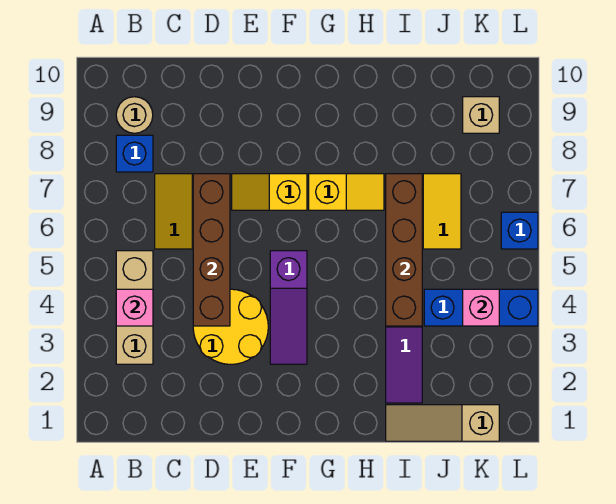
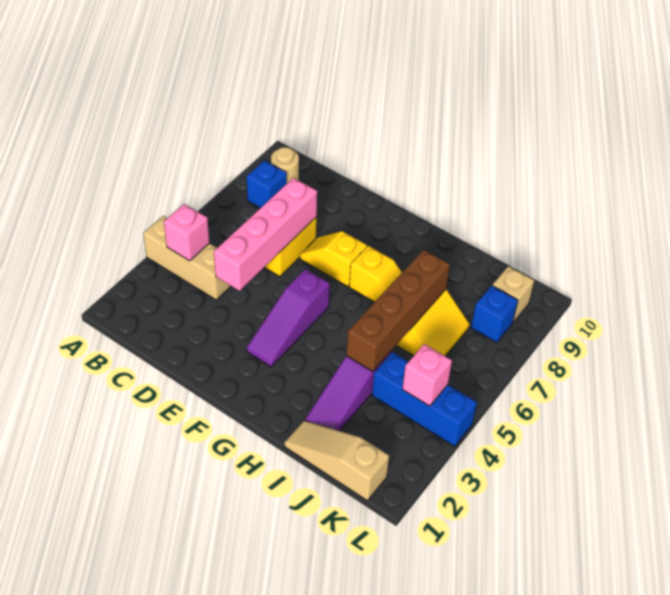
tan 1x3 brick [116,251,153,364] -> tan 1x3 brick turned to [143,216,231,300]
yellow 2x2 round brick [193,289,268,364] -> none
brown 1x4 brick [193,174,230,326] -> pink 1x4 brick [214,178,317,291]
blue 1x1 brick [501,212,538,249] -> blue 1x1 brick moved to [471,286,518,343]

